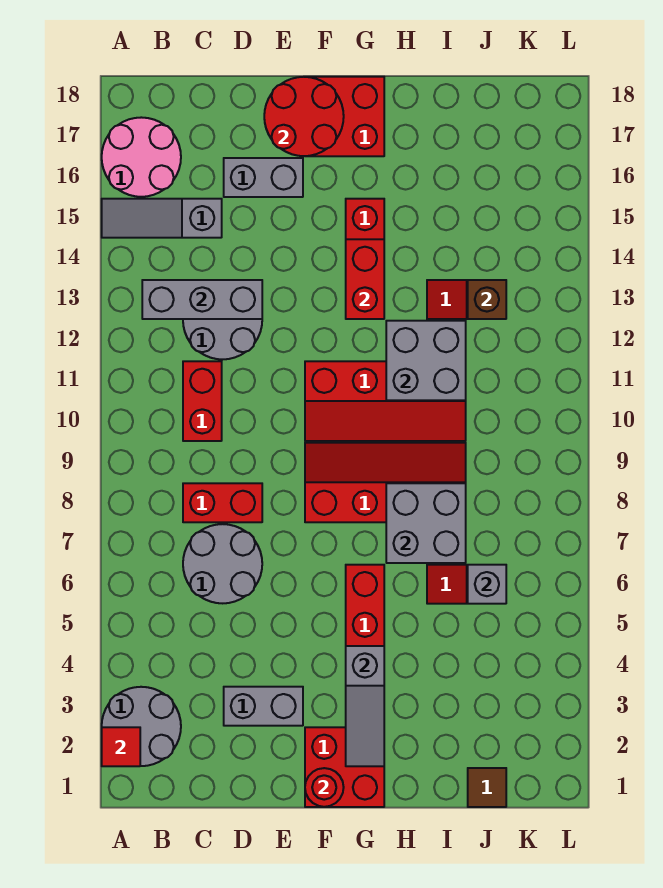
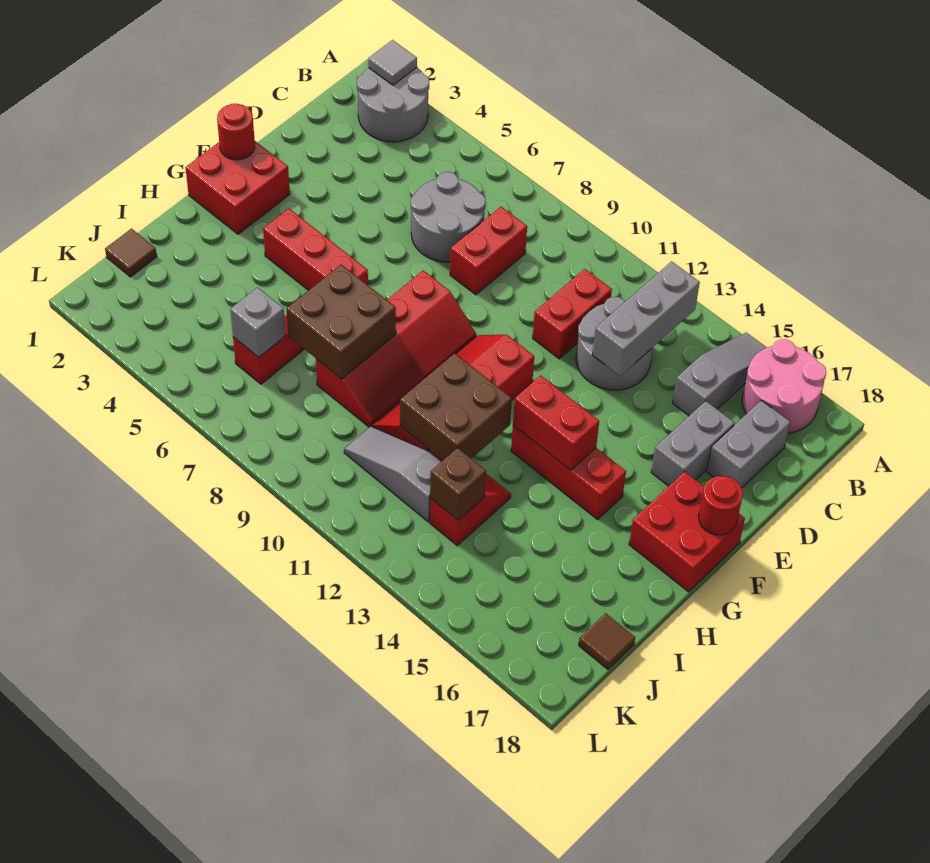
red 1x1 tile [102,727,140,766] -> grey 1x1 tile [368,40,417,85]
red 1x2 brick [183,361,222,441] -> red 1x2 brick turned to [533,269,612,359]
grey 1x2 brick [224,687,303,726] -> grey 1x2 brick moved to [707,400,790,488]
red 2x2 round brick [264,77,344,156] -> red 1x1 round brick [699,476,743,535]
grey 1x3 slope [346,646,384,766] -> grey 1x3 slope moved to [344,426,441,522]
grey 2x2 brick [386,483,466,563] -> brown 2x2 brick [286,265,396,379]
grey 2x2 brick [386,321,466,400] -> brown 2x2 brick [400,353,512,460]
none -> brown 1x1 tile [579,613,635,669]

